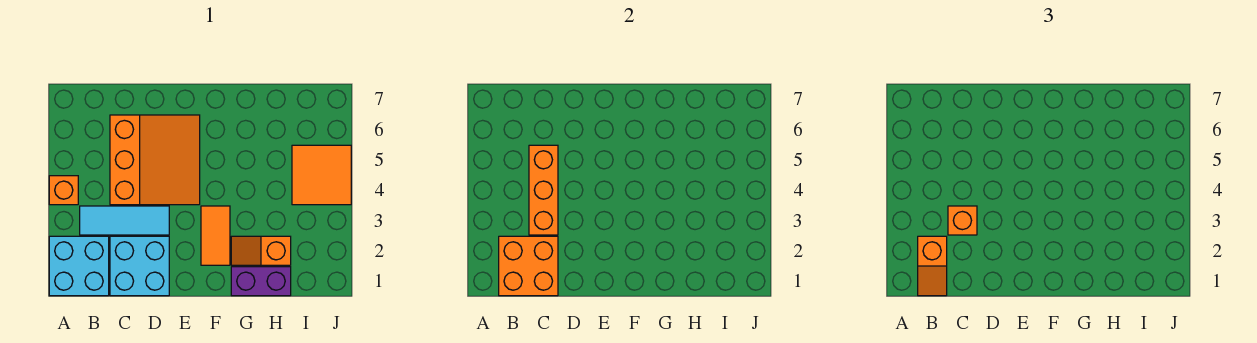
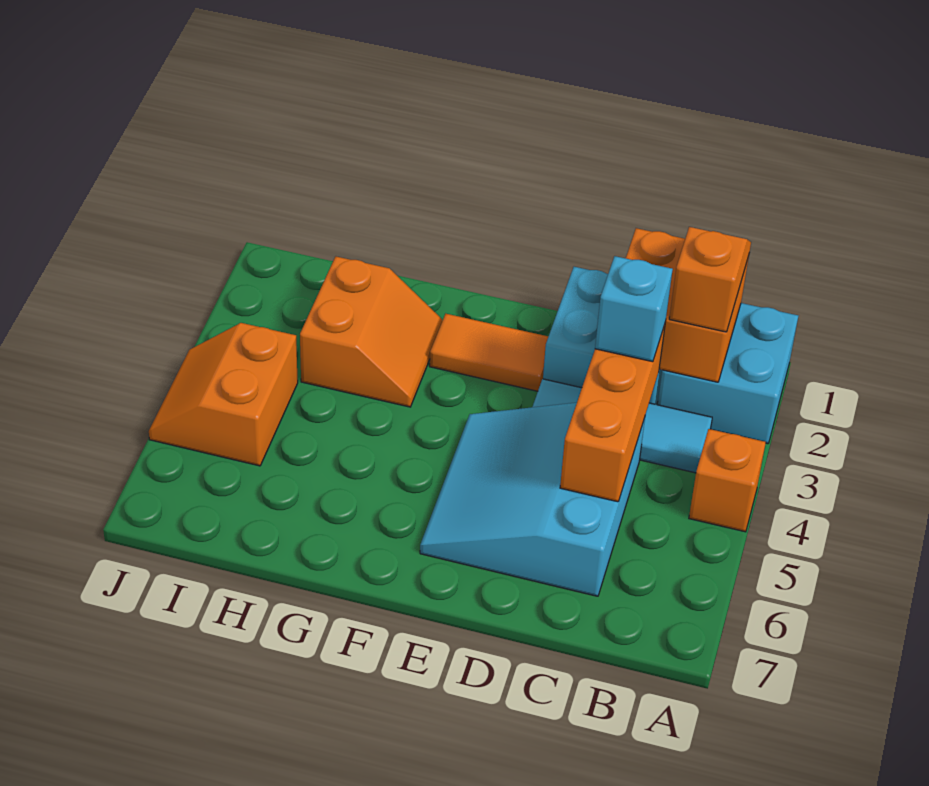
orange 1x1 brick [948,206,977,235] -> cyan 1x1 brick [595,256,673,362]
orange 3x3 slope [110,115,200,205] -> cyan 3x3 slope [420,403,645,596]
orange 1x2 tile [201,206,230,265] -> orange 1x2 tile turned to [430,314,548,391]
purple 1x2 brick [231,267,291,296] -> none
orange 1x2 slope [231,236,291,265] -> orange 2x2 slope [300,257,442,407]
orange 2x2 tile [292,145,351,205] -> orange 2x2 slope [149,323,298,466]

